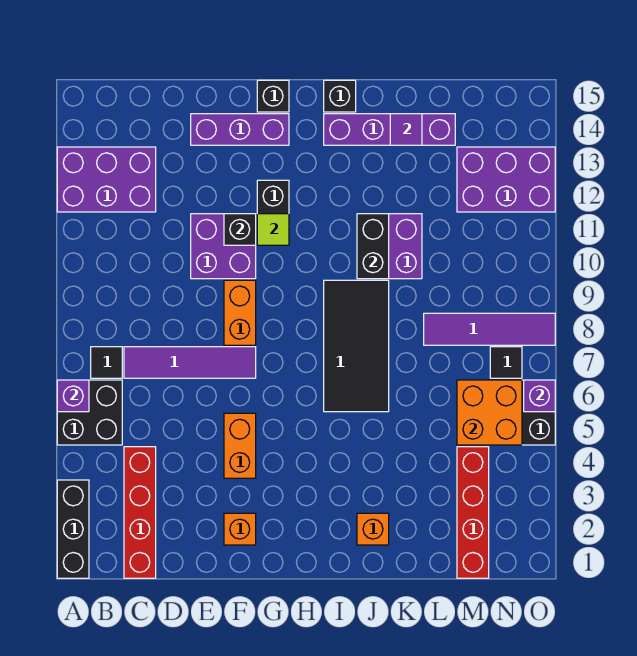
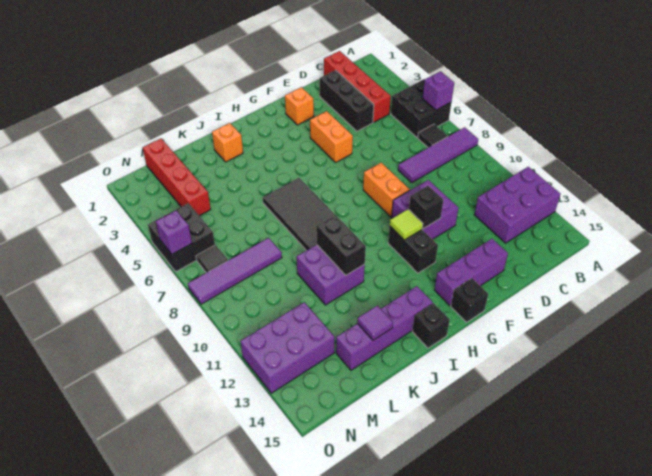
black 1x3 brick [57,480,89,578] -> black 1x3 brick moved to [320,70,374,131]
purple 1x4 tile [124,347,256,378] -> purple 1x4 tile moved to [398,127,478,183]
orange 2x2 brick [457,380,522,445] -> none

